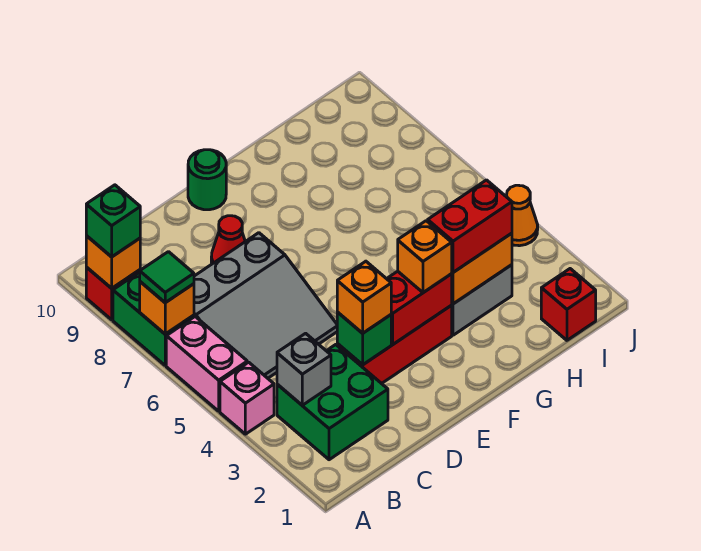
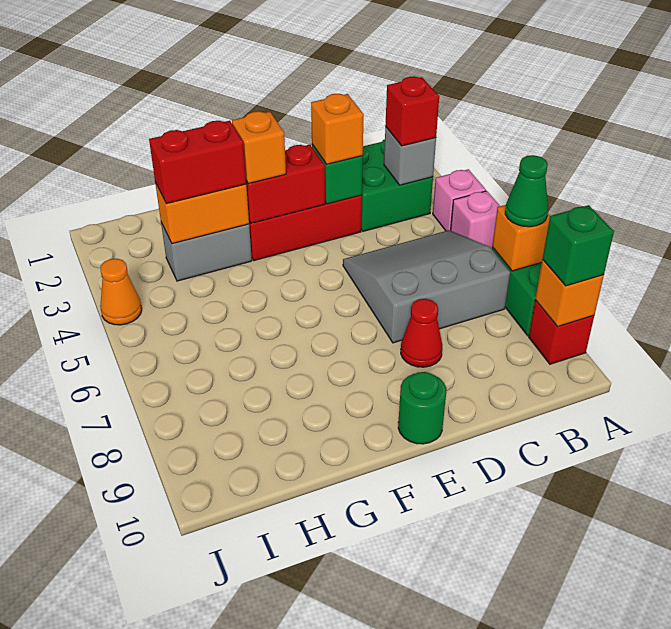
pink 1x2 brick [166,317,247,411] -> pink 1x1 brick [451,191,500,249]
green 1x1 tile [140,252,194,303] -> green 1x1 cone [505,155,548,227]
red 1x1 brick [541,269,596,340] -> red 1x1 brick moved to [385,76,439,146]

